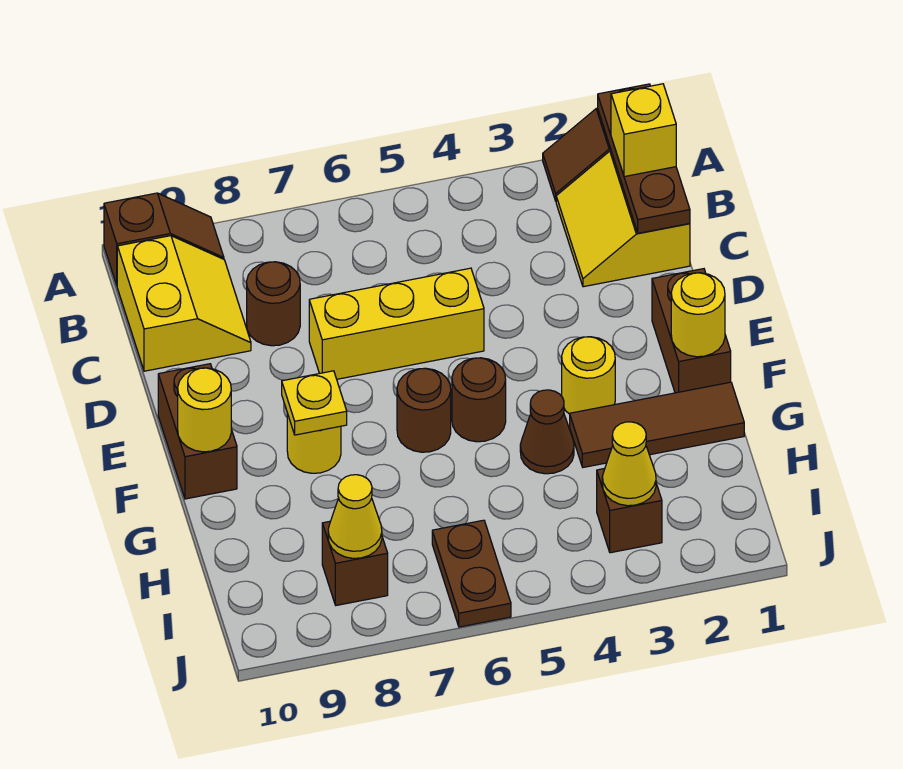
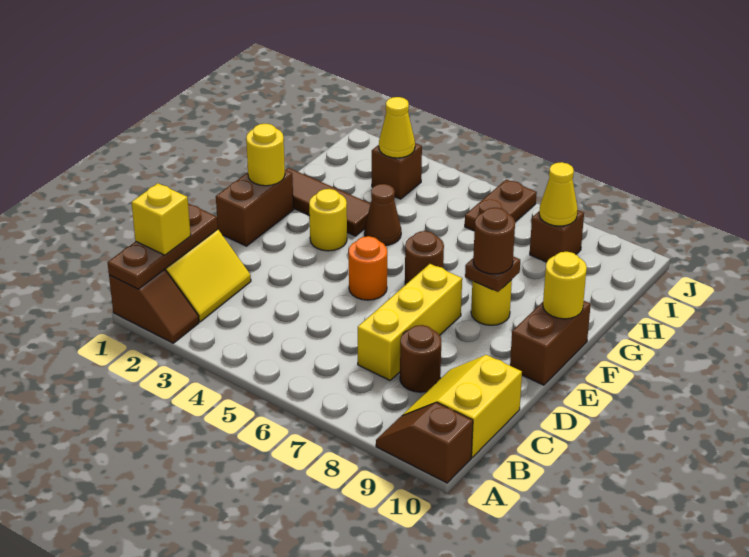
yellow 1x3 brick [309,268,484,379] -> yellow 1x3 brick turned to [358,264,462,380]
none -> orange 1x1 round brick [349,236,387,300]
brown 1x1 round brick [452,358,506,442] -> brown 1x1 round brick moved to [473,208,515,274]
yellow 1x1 plate [282,371,347,435] -> brown 1x1 plate [465,256,520,292]

